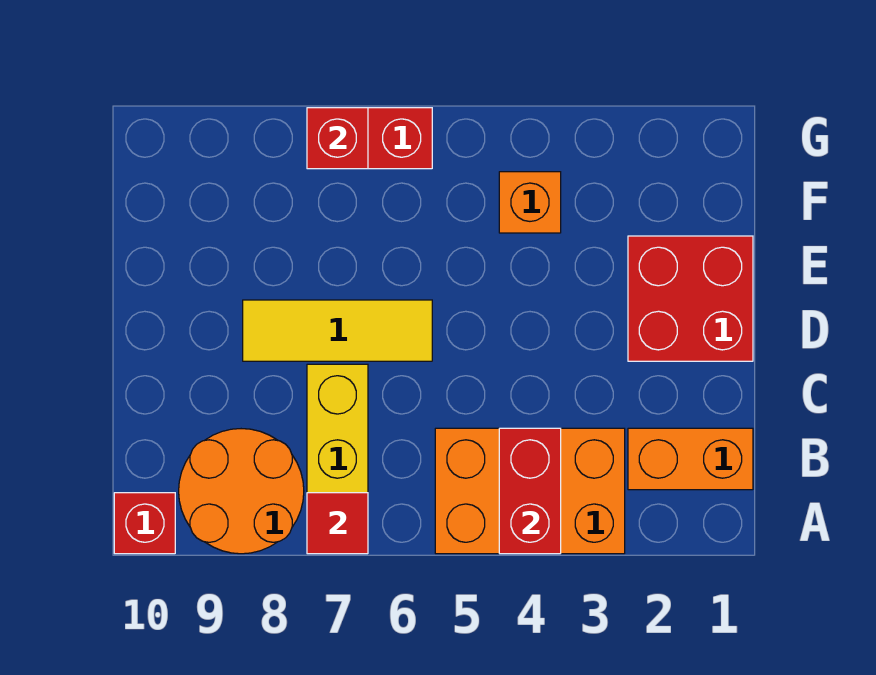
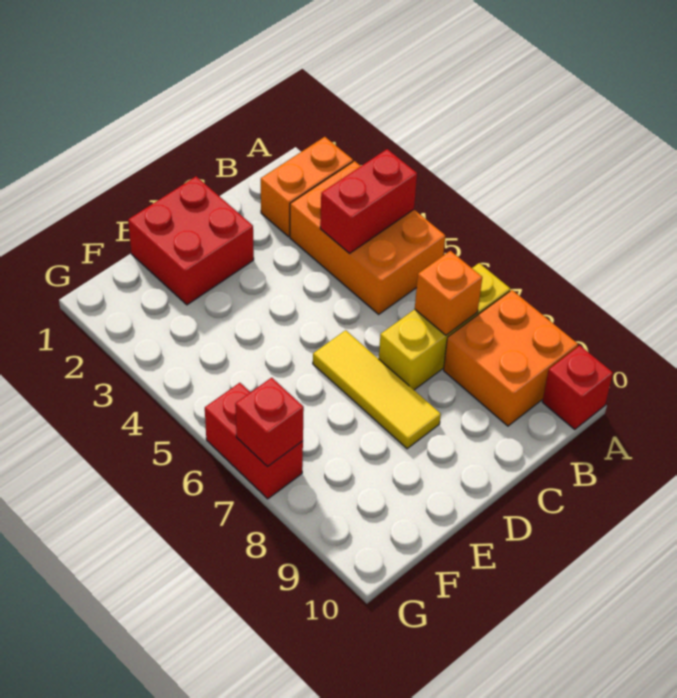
red 1x1 tile [307,493,368,554] -> none
orange 2x2 round brick [179,429,304,554] -> orange 2x2 brick [444,290,578,426]
orange 1x2 brick [628,428,753,490] -> orange 1x2 brick turned to [261,137,353,237]
orange 1x1 brick [499,172,561,233] -> orange 1x1 brick moved to [415,251,482,335]

